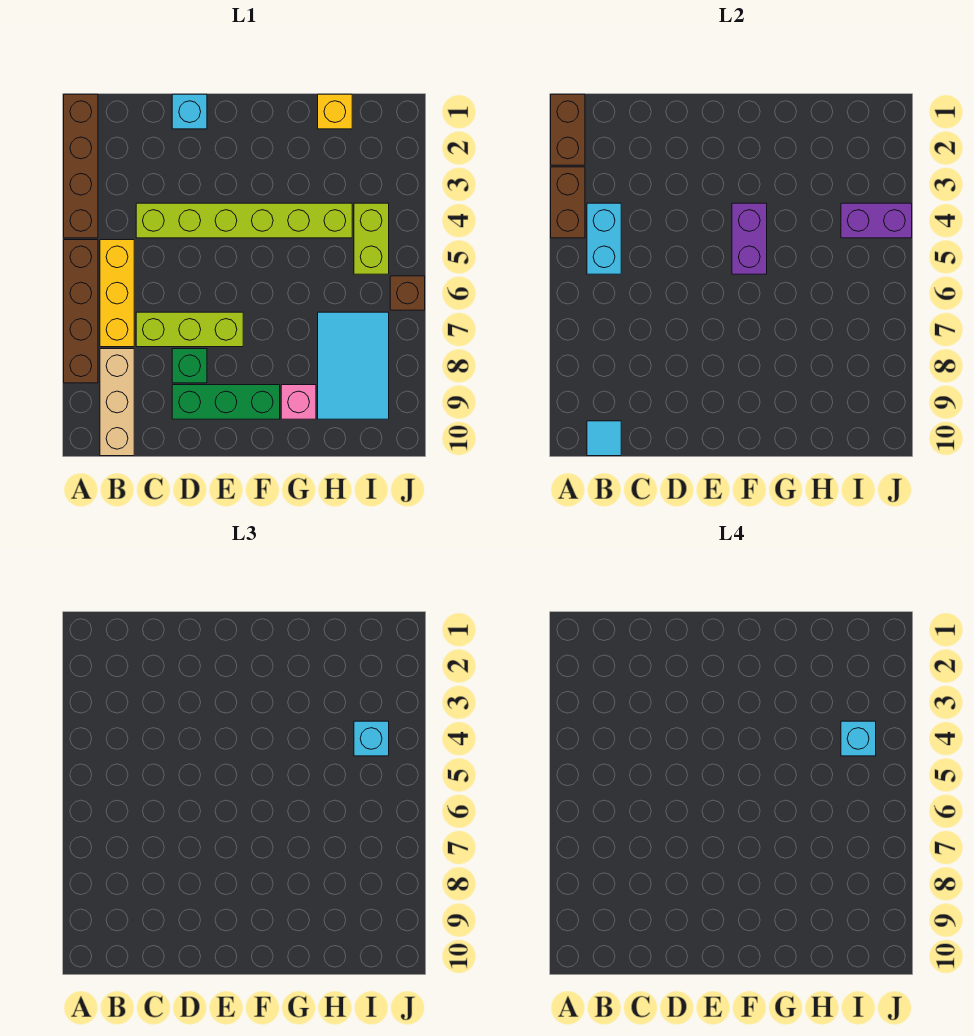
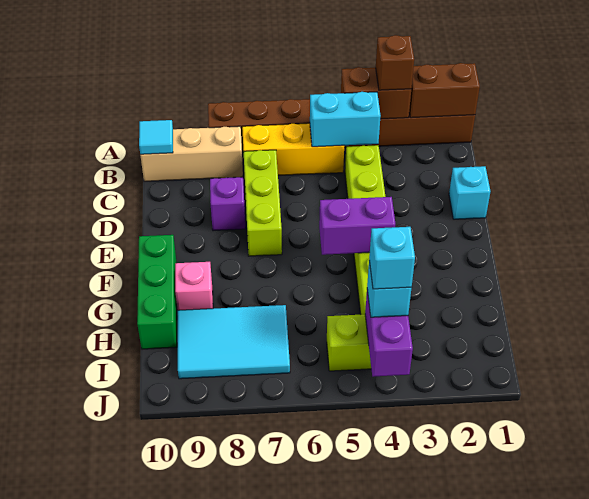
green 1x1 brick [172,349,207,383] -> purple 1x1 brick [210,177,245,231]
green 1x3 brick [172,385,280,419] -> green 1x3 brick moved to [137,235,177,349]
yellow 1x1 brick [318,94,352,129] -> none
brown 1x1 brick [390,276,425,310] -> brown 1x1 brick moved to [376,35,414,90]

